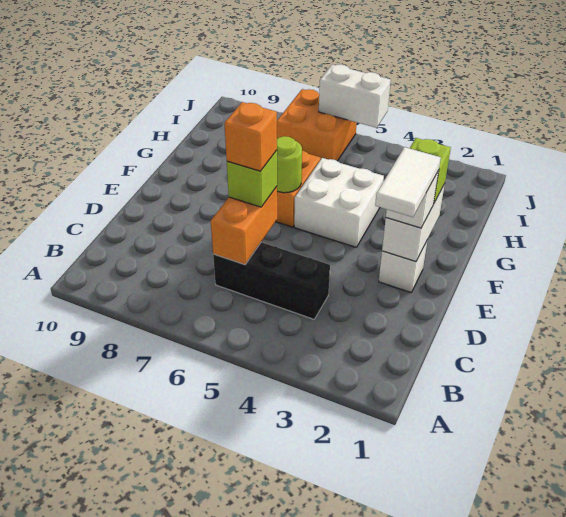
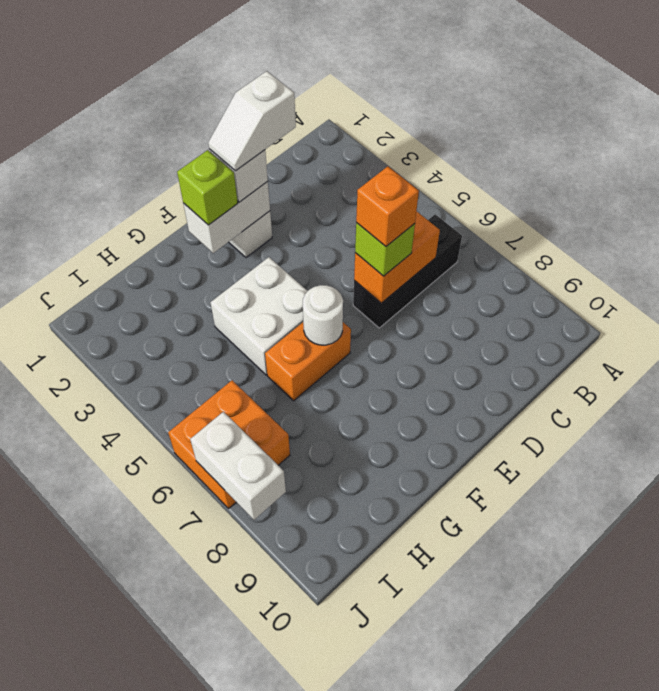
black 1x3 brick [213,242,330,319] -> black 1x3 brick turned to [353,214,462,328]
white 1x2 tile [375,147,441,217] -> white 1x2 slope [208,71,296,171]
lime 1x1 round brick [277,136,302,193] -> white 1x1 round brick [303,285,343,345]
white 1x2 brick [319,64,391,128] -> white 1x2 brick moved to [190,412,286,520]

